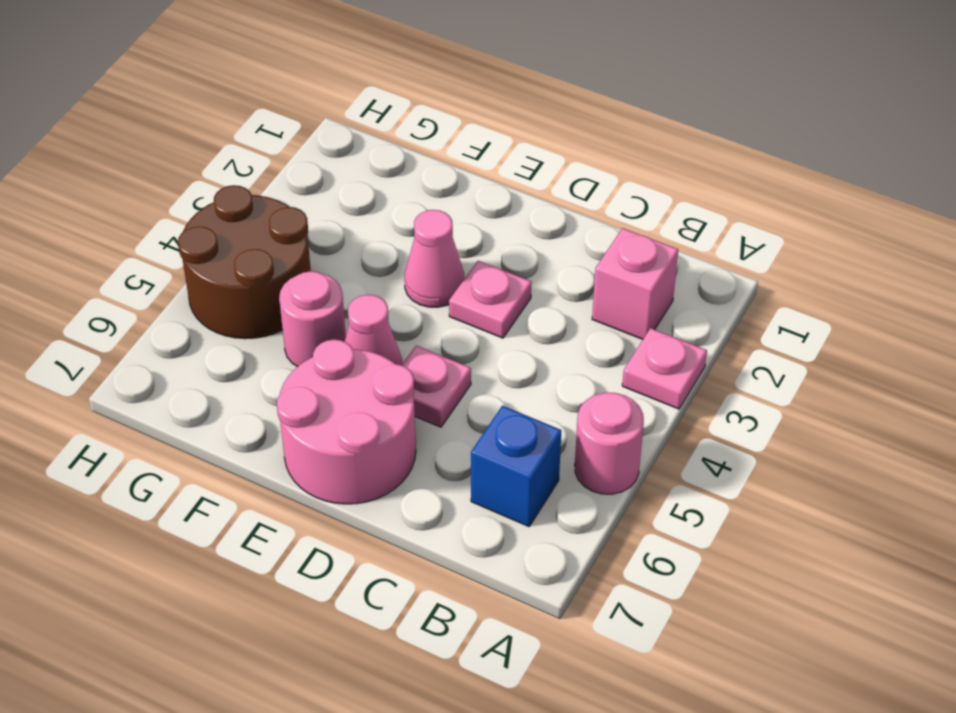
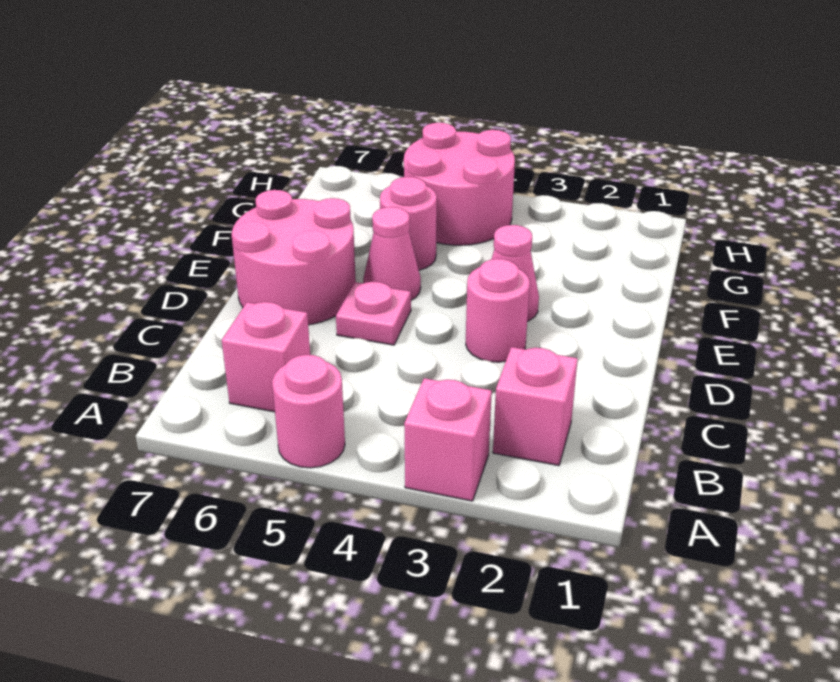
pink 1x1 plate [622,328,707,409] -> pink 1x1 brick [404,378,492,501]
blue 1x1 brick [471,406,561,527] -> pink 1x1 brick [222,302,310,412]
pink 1x1 plate [449,261,532,338] -> pink 1x1 round brick [466,259,530,362]
brown 2x2 round brick [178,185,311,339] -> pink 2x2 round brick [404,123,515,245]

